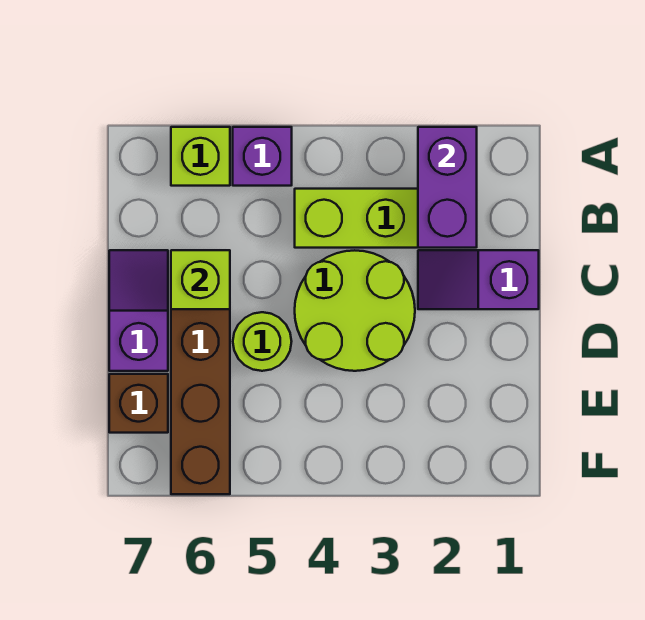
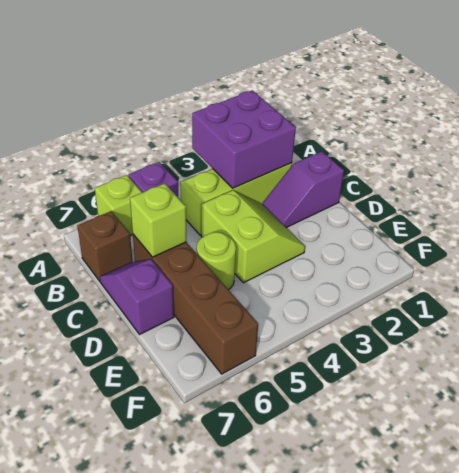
purple 1x2 brick [418,127,477,248] -> purple 2x2 brick [192,90,296,188]
lime 2x2 round brick [295,250,415,371] -> lime 2x2 slope [201,190,305,283]
brown 1x1 brick [109,374,168,433] -> brown 1x1 brick moved to [77,211,132,281]

